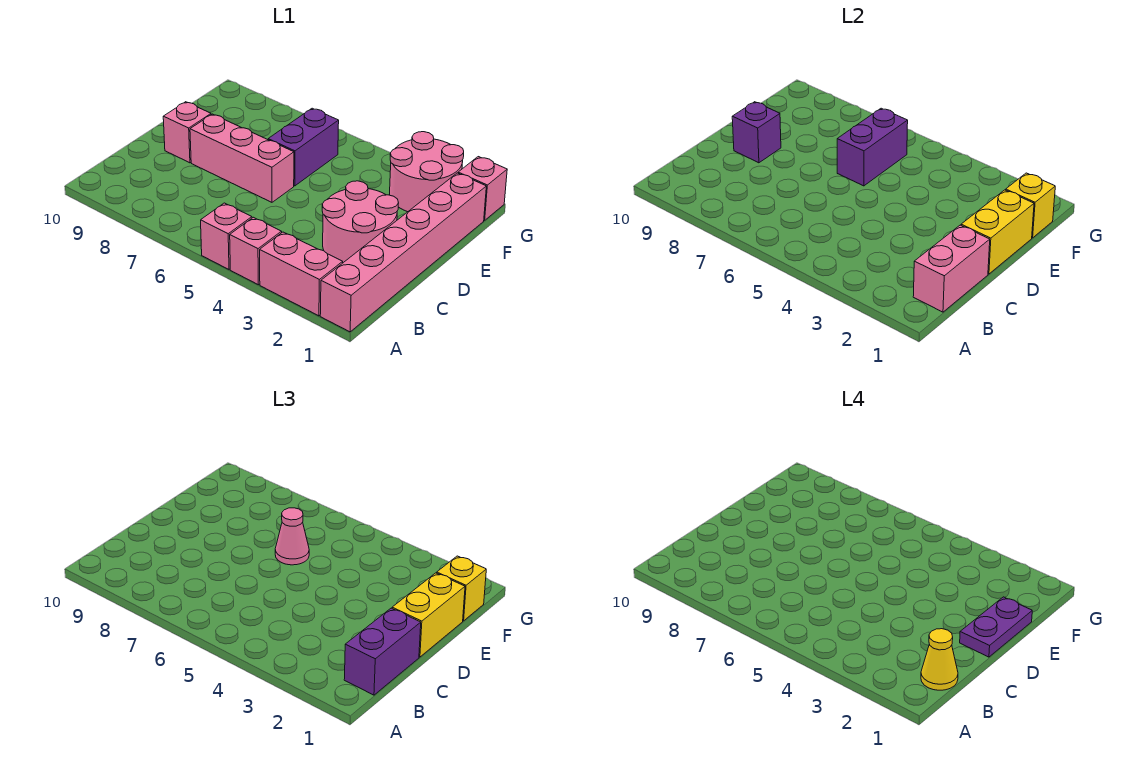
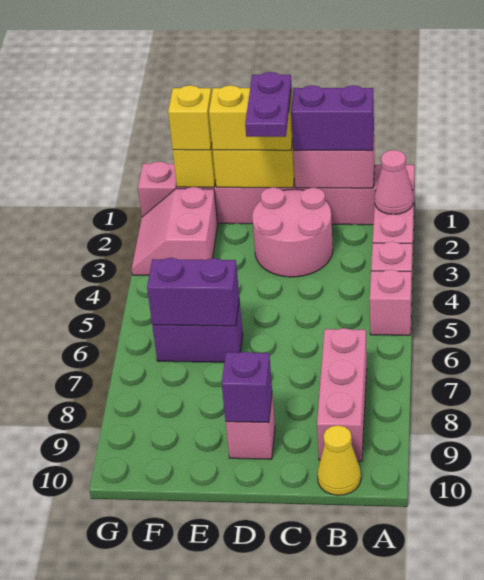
yellow 1x1 cone [921,629,958,690] -> yellow 1x1 cone moved to [317,425,361,495]
purple 1x2 plate [960,597,1032,657] -> purple 1x2 plate turned to [245,72,292,137]
pink 1x3 brick [190,114,294,202] -> pink 1x3 brick moved to [317,328,367,461]
pink 1x1 cone [275,508,309,565] -> pink 1x1 cone moved to [375,150,413,214]
pink 2x2 round brick [390,132,464,212] -> pink 2x2 slope [132,187,218,275]

